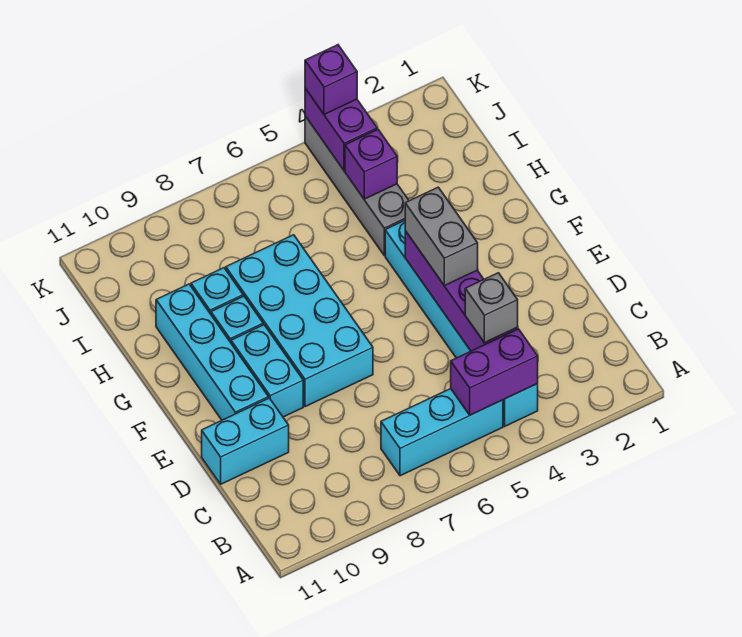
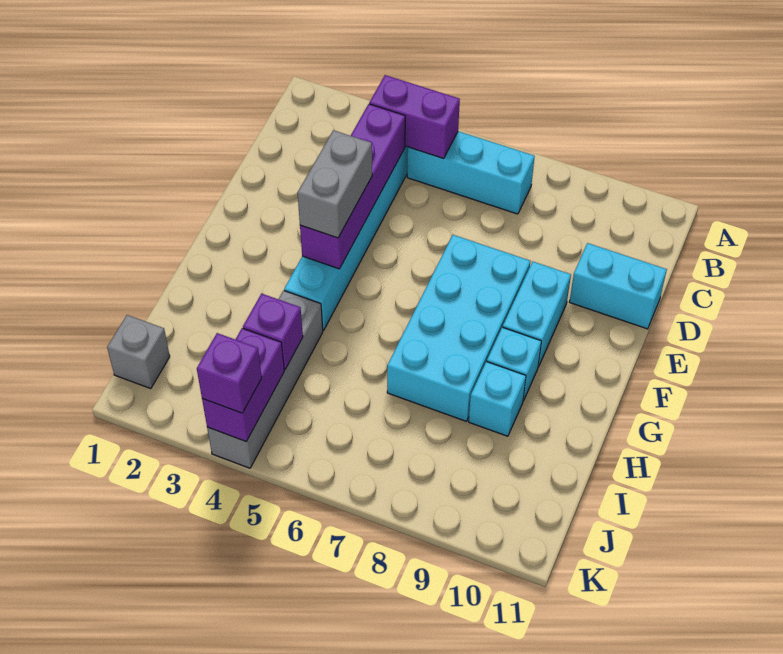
grey 1x1 brick [465,273,518,343] -> grey 1x1 brick moved to [107,315,170,389]
cyan 1x4 brick [156,284,269,420] -> none

